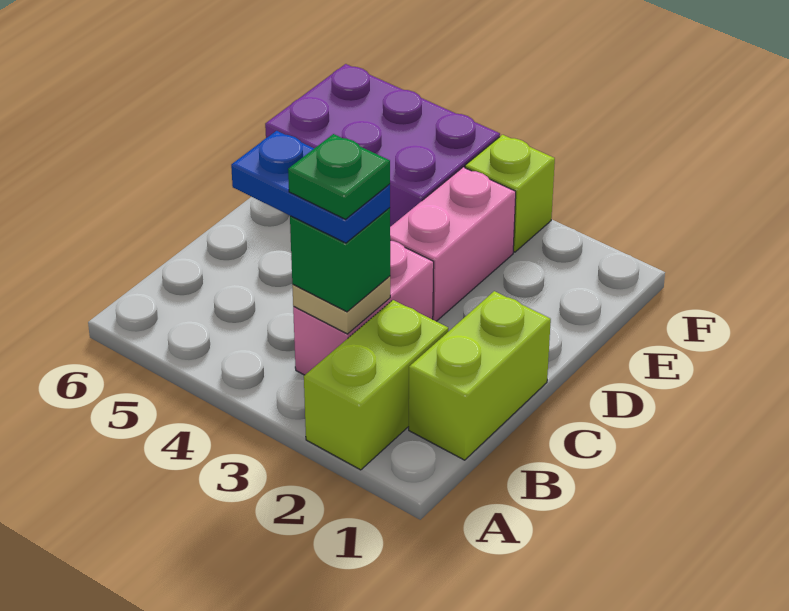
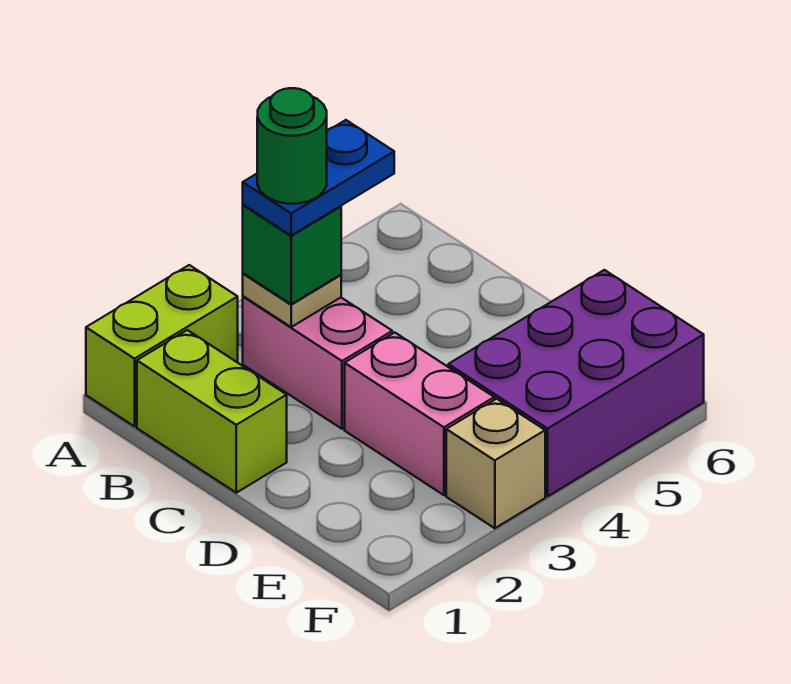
lime 1x2 brick [304,300,448,470] -> lime 1x2 brick turned to [86,265,238,426]
green 1x1 plate [288,134,390,219] -> green 1x1 round brick [257,88,327,204]
lime 1x1 brick [465,135,555,252] -> tan 1x1 brick [446,399,545,528]

